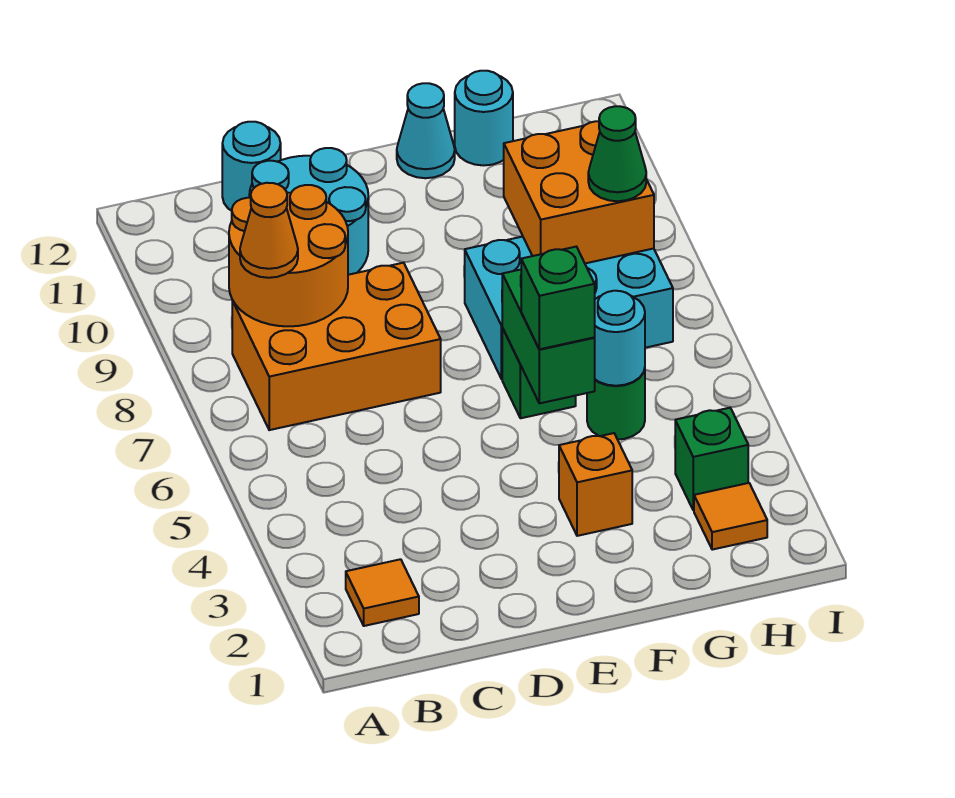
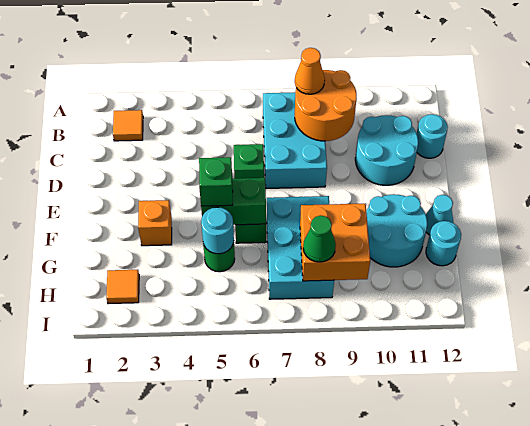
orange 2x3 brick [232,263,441,430] -> cyan 2x3 brick [263,92,327,188]
none -> cyan 2x2 round brick [366,194,427,267]
green 1x1 brick [675,408,748,510] -> green 1x1 brick moved to [234,144,264,178]

